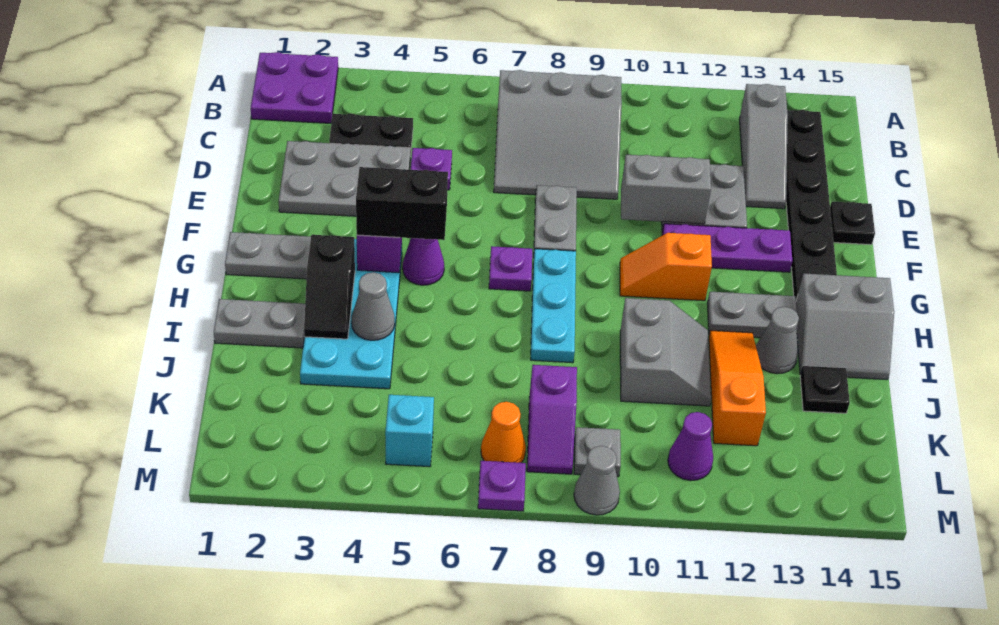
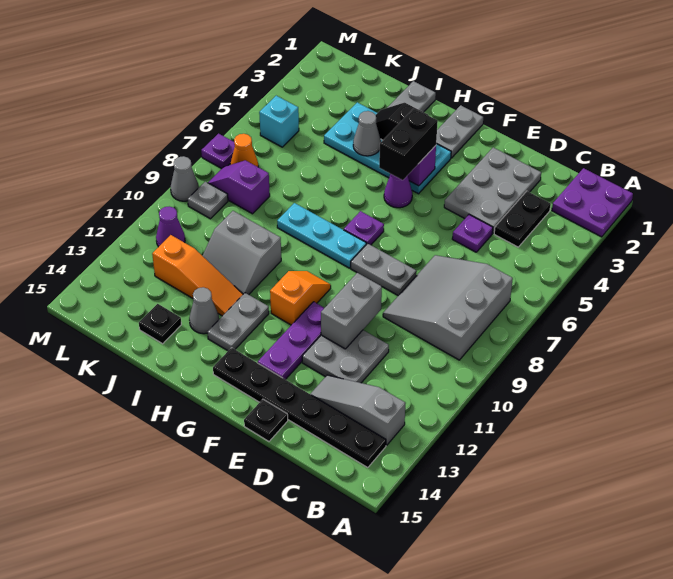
grey 2x2 slope [796,273,894,380] -> none

